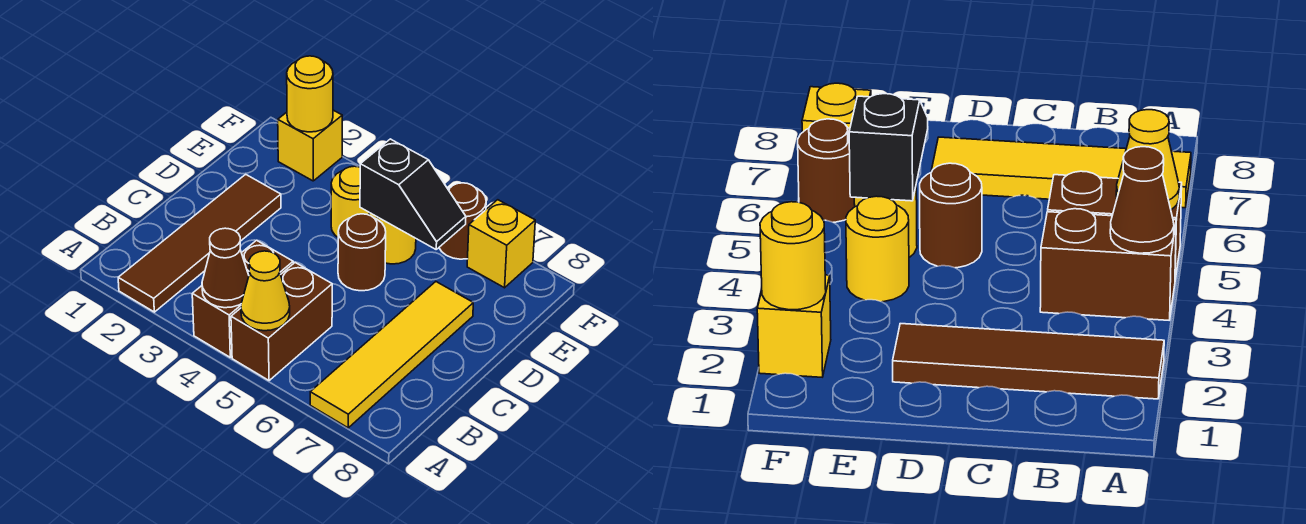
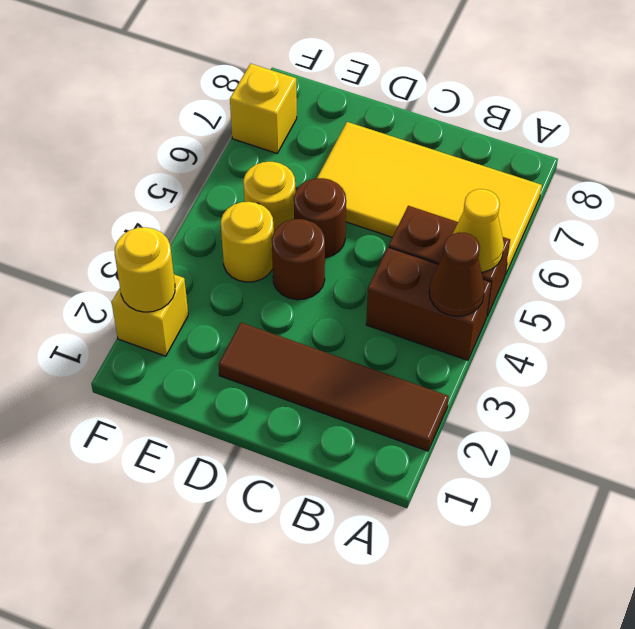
yellow 1x4 tile [310,282,473,428] -> yellow 2x4 tile [317,122,542,275]
black 1x2 slope [360,139,466,249] -> none
brown 1x1 round brick [439,183,486,259] -> brown 1x1 round brick moved to [272,219,325,300]

